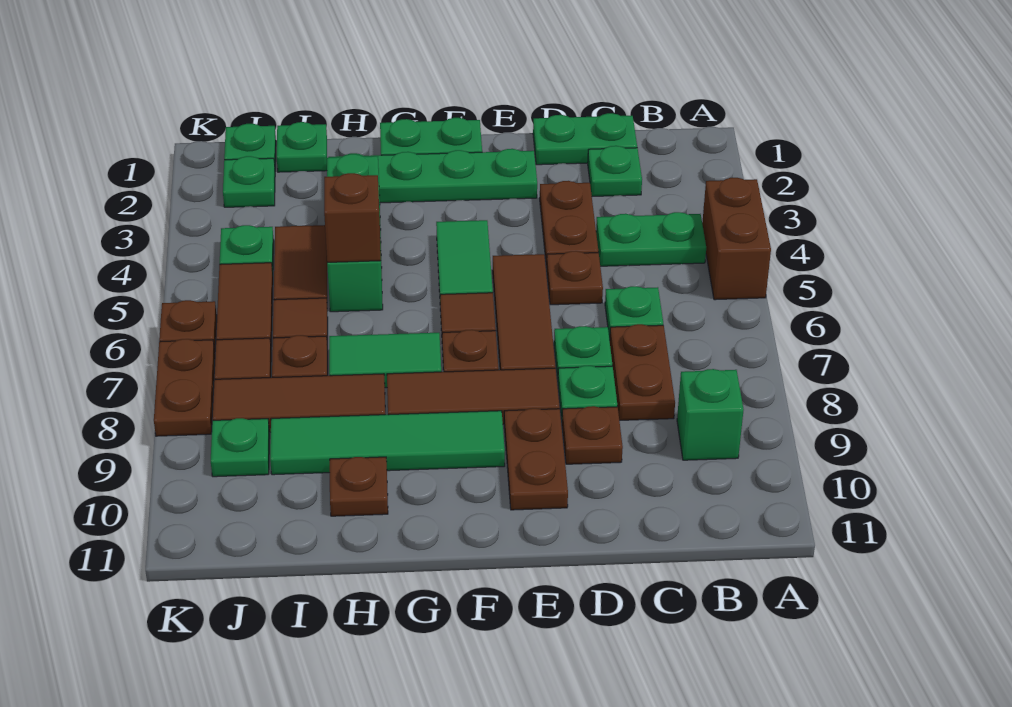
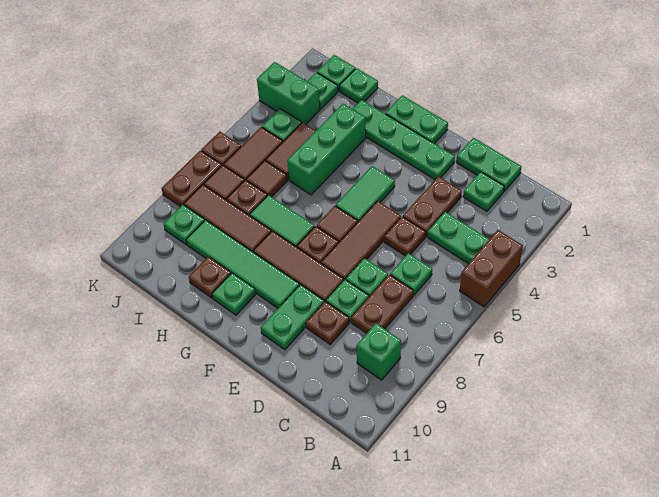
brown 1x2 plate [504,408,568,510] -> green 1x2 plate [261,285,324,350]
none -> green 1x1 plate [212,273,256,315]
brown 1x1 brick [324,173,381,262] -> none
none -> green 1x2 brick [257,62,320,124]

